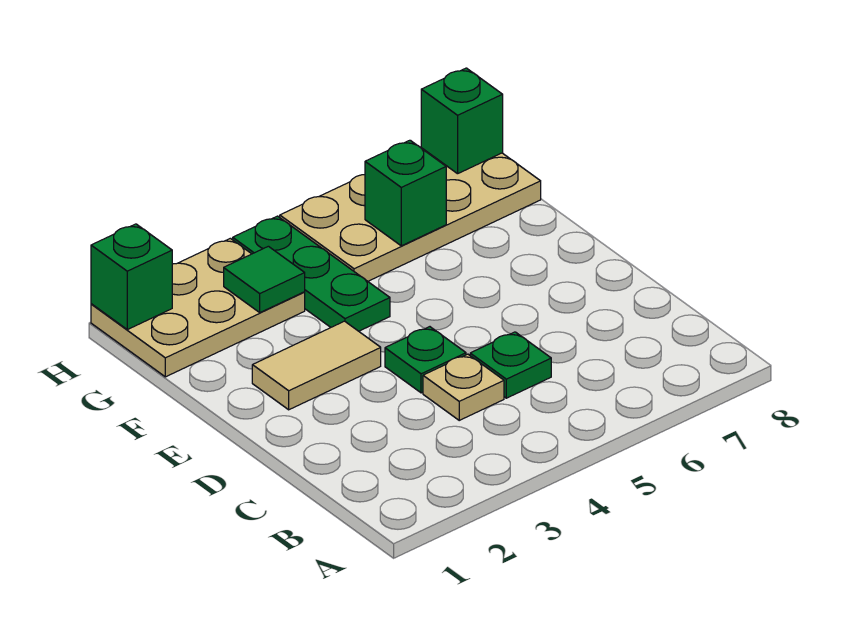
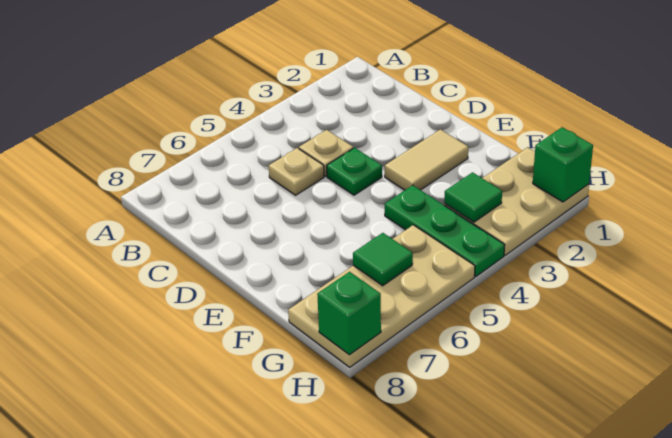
green 1x1 plate [470,332,551,398] -> tan 1x1 plate [269,148,324,195]
green 1x1 brick [365,140,446,246] -> green 1x1 tile [353,233,413,286]

